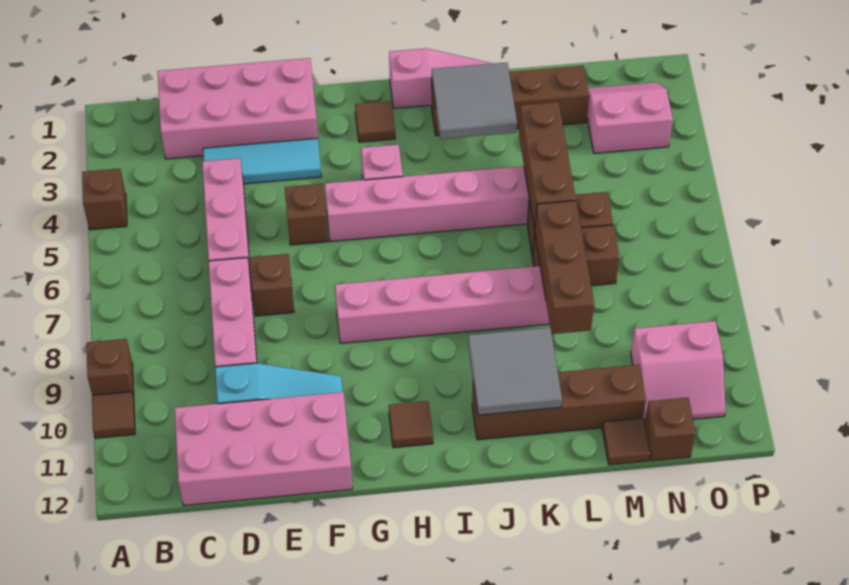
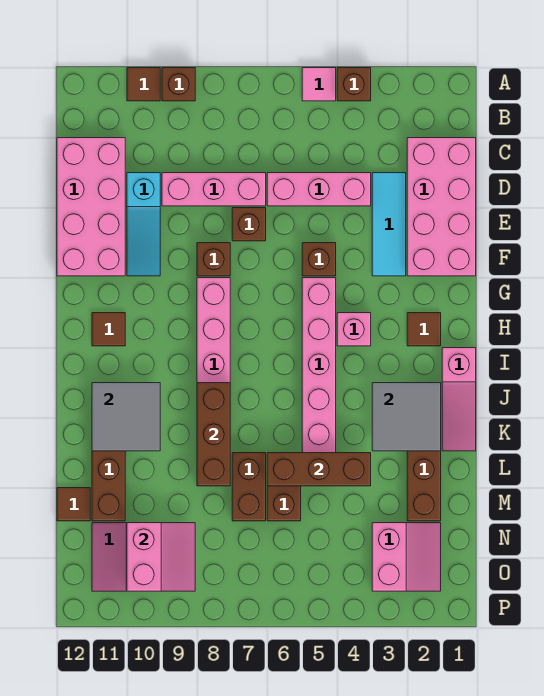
none -> pink 1x1 tile [302,68,336,101]
brown 1x3 brick [535,201,594,334] -> brown 1x3 brick turned to [197,383,230,486]
none -> pink 2x2 slope [127,523,195,591]
brown 1x1 brick [644,398,696,461] -> brown 1x1 brick moved to [197,243,230,276]

